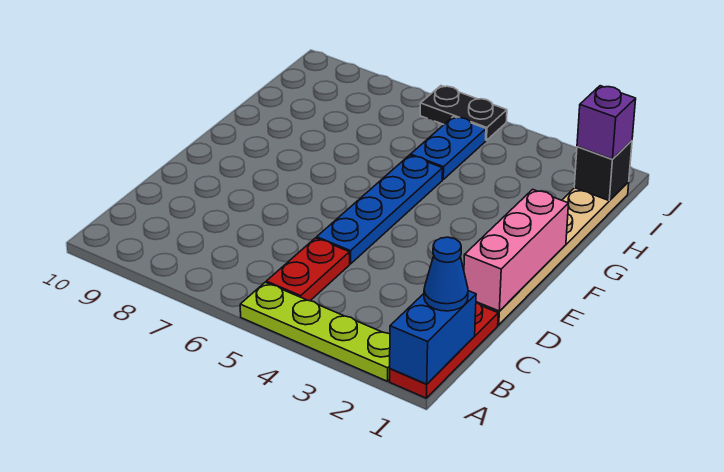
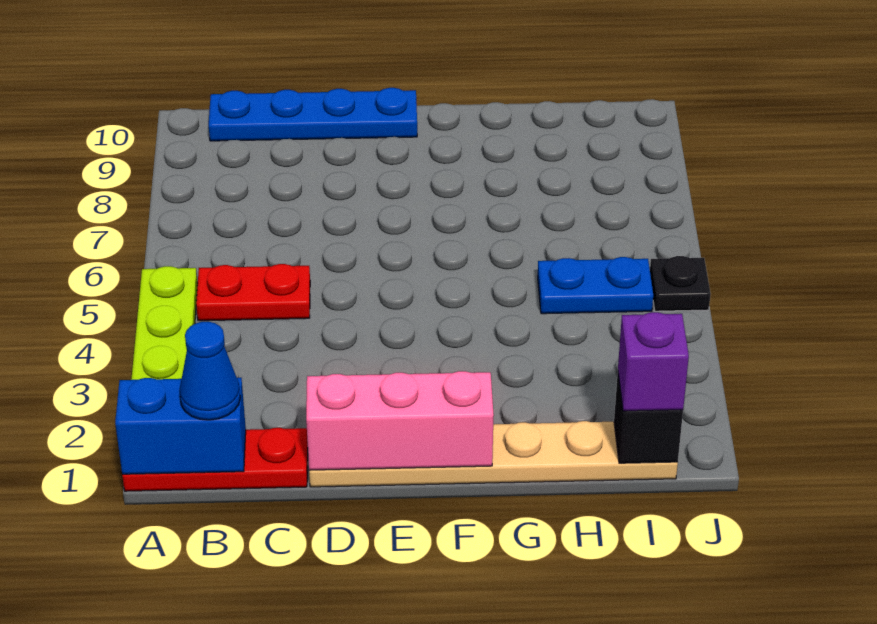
blue 1x4 plate [317,155,443,264] -> blue 1x4 plate moved to [209,88,417,141]
black 1x2 plate [420,86,507,140] -> black 1x1 plate [650,256,711,311]

